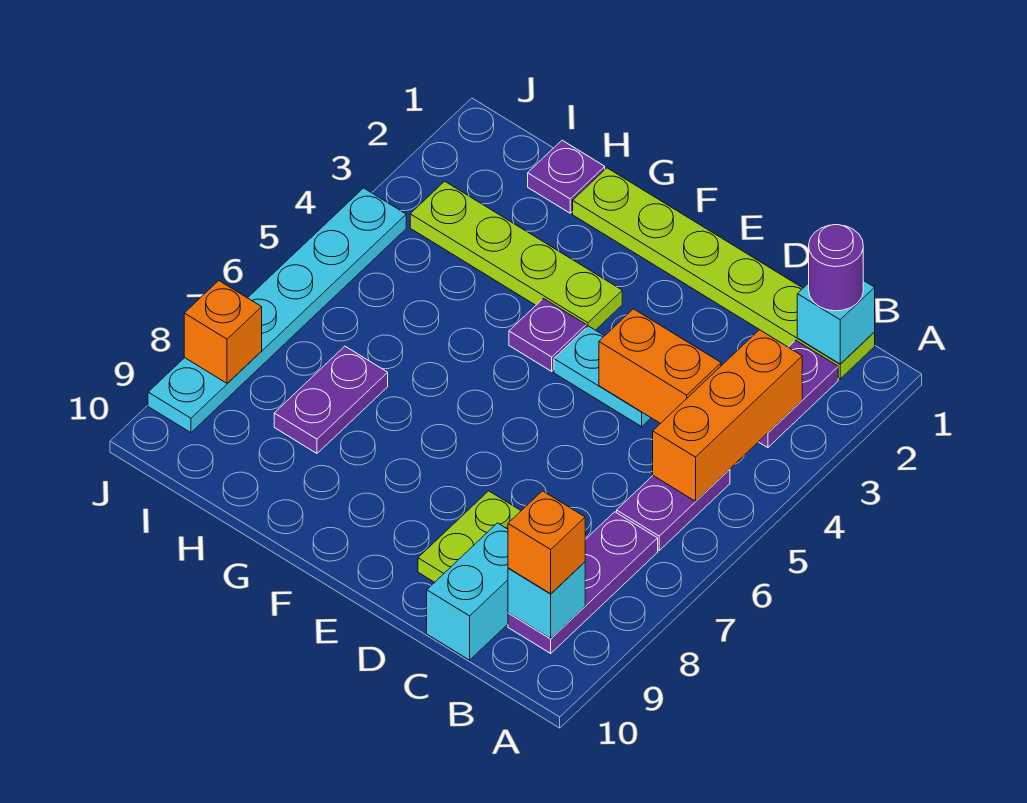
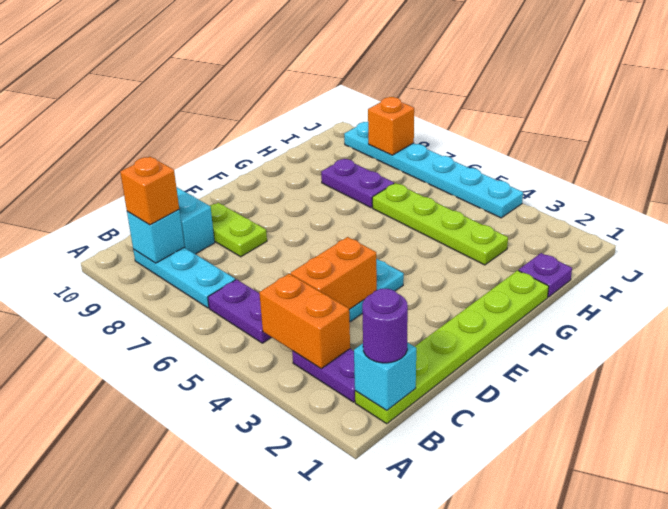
orange 1x3 brick [653,330,802,501] -> orange 1x2 brick [259,274,350,369]
purple 1x3 plate [508,512,658,653] -> cyan 1x3 plate [133,248,235,308]
lime 1x4 plate [410,181,622,330] -> lime 1x4 plate turned to [372,183,508,265]
purple 1x1 plate [509,299,586,371] -> none

